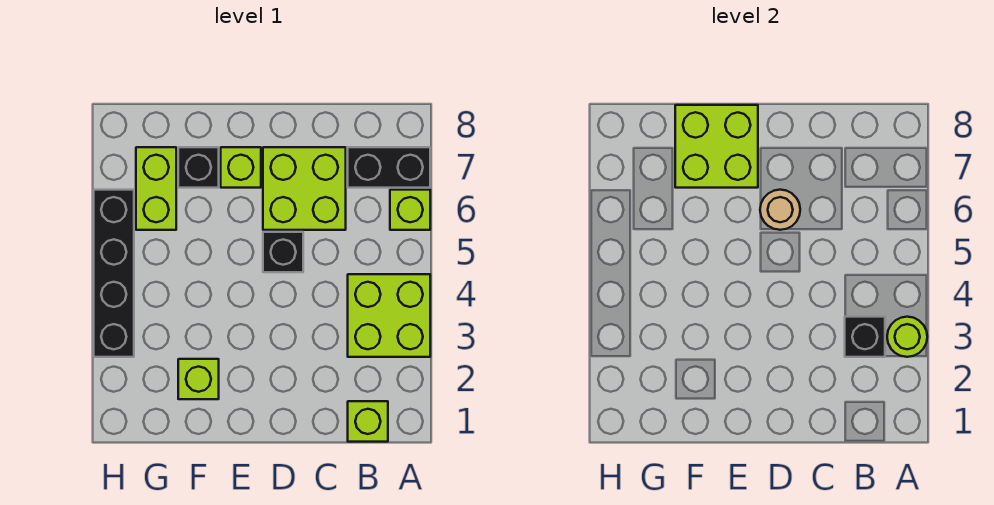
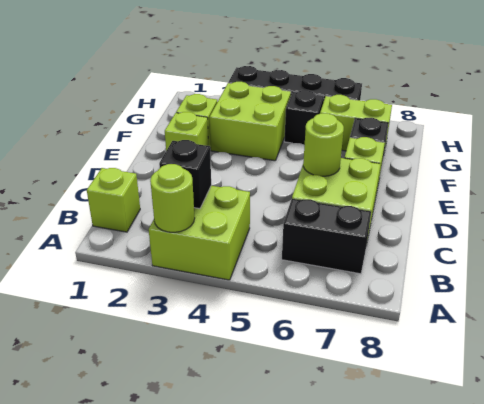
lime 1x1 brick [390,190,430,230] -> lime 1x1 brick moved to [165,112,208,151]
black 1x2 brick [348,147,430,188] -> black 1x2 brick turned to [282,199,371,274]
black 1x1 brick [263,232,303,272] -> black 1x1 brick moved to [284,90,324,145]
tan 1x1 round brick [760,190,800,230] -> lime 1x1 round brick [303,113,344,176]
lime 2x2 brick [675,105,758,188] -> lime 2x2 brick moved to [210,82,291,161]

